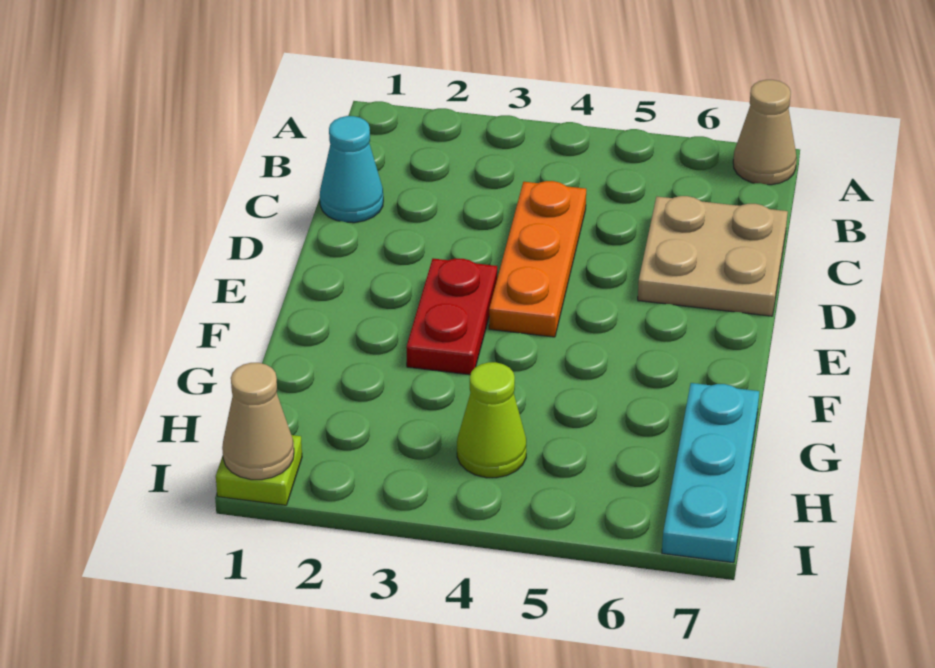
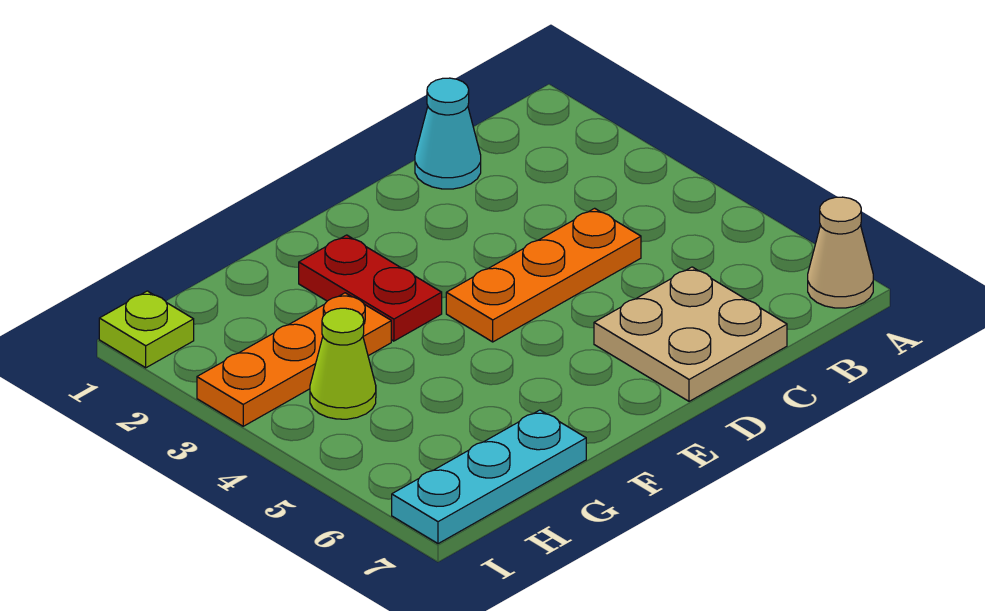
red 1x2 plate [406,259,497,375] -> red 1x2 plate turned to [299,235,442,341]
none -> orange 1x3 plate [197,293,391,426]
tan 1x1 cone [222,363,294,480] -> none

